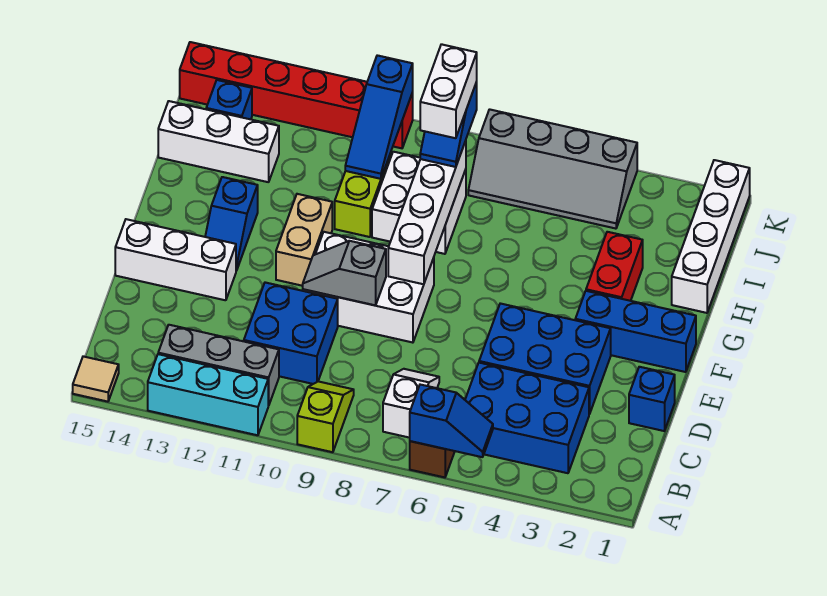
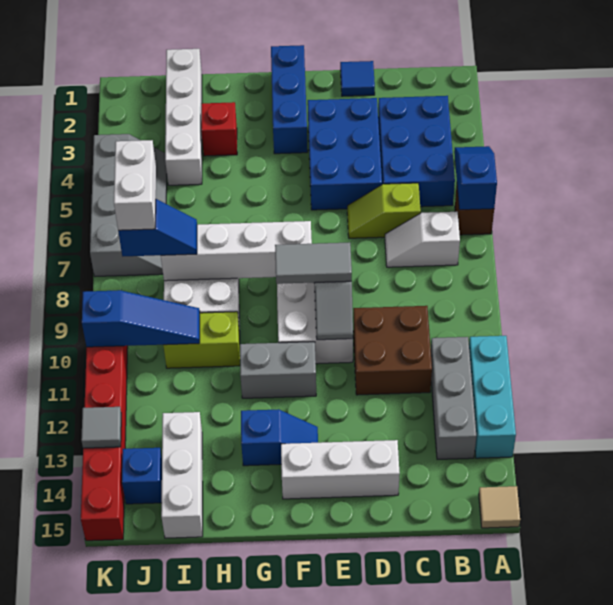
lime 1x2 slope [297,381,354,452] -> lime 1x2 slope moved to [347,183,421,238]
blue 2x2 brick [244,282,338,384] -> brown 2x2 brick [353,306,432,395]
blue 1x1 brick [629,367,675,431] -> blue 1x1 tile [340,61,375,96]
none -> grey 1x2 tile [275,242,352,284]
white 1x3 brick [115,219,236,300] -> white 1x3 brick turned to [281,440,400,499]
tan 1x2 brick [276,194,332,286] -> grey 1x2 brick [240,342,316,398]
red 1x2 brick [586,232,643,301] -> red 1x1 brick [201,102,237,156]
white 1x4 brick [672,160,750,313] -> white 1x4 brick turned to [165,49,202,185]
white 1x2 brick [420,44,477,138] -> white 1x2 brick turned to [114,140,156,231]
none -> grey 1x1 tile [81,407,121,448]

